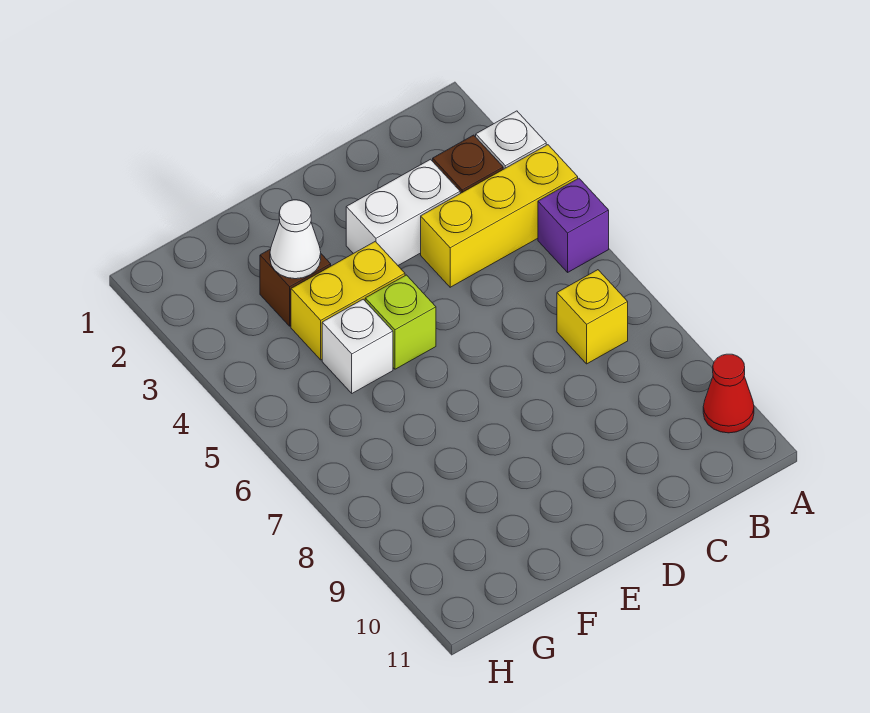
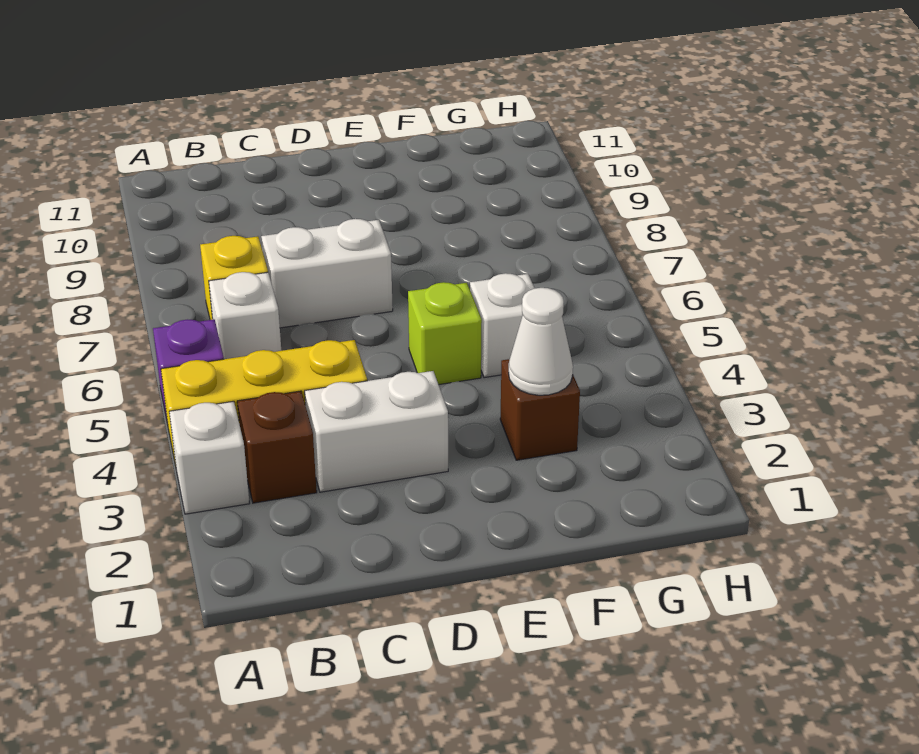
red 1x1 cone [703,354,754,433] -> none
none -> white 1x1 brick [209,272,281,359]
none -> white 1x2 brick [261,219,393,328]
yellow 1x2 brick [291,241,405,360] -> none

